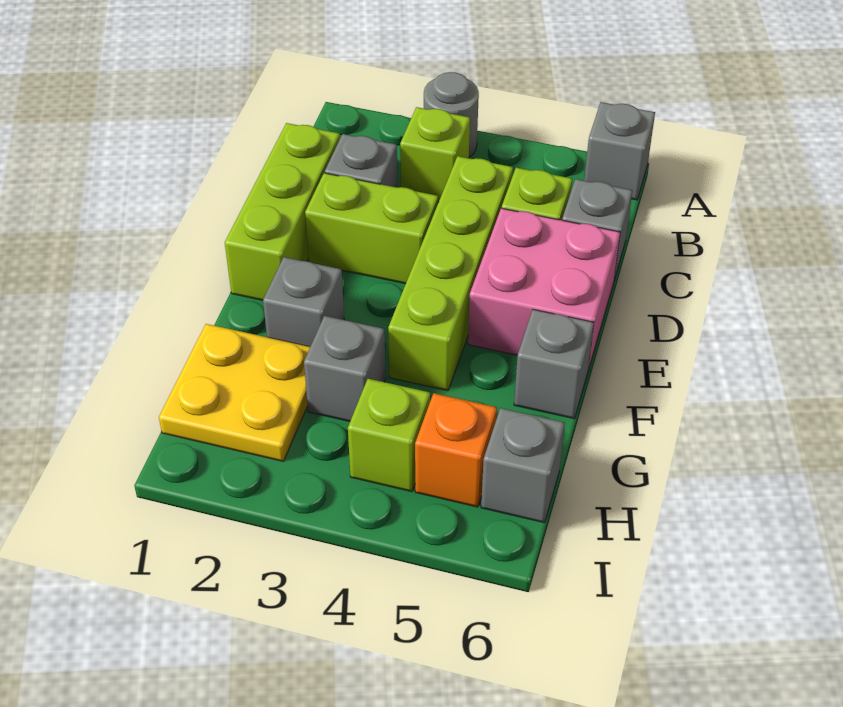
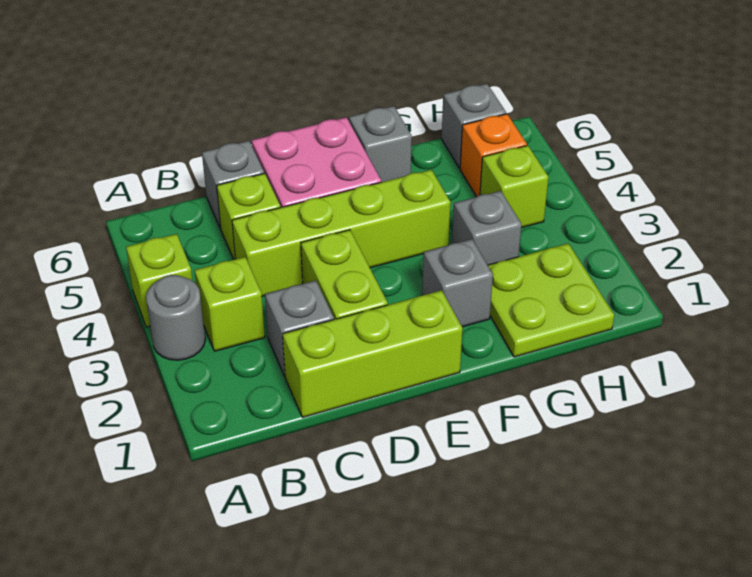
none -> lime 1x1 brick [126,234,193,327]
grey 1x1 brick [584,102,655,200] -> none
yellow 2x2 plate [159,324,310,462] -> lime 2x2 plate [488,244,614,357]

